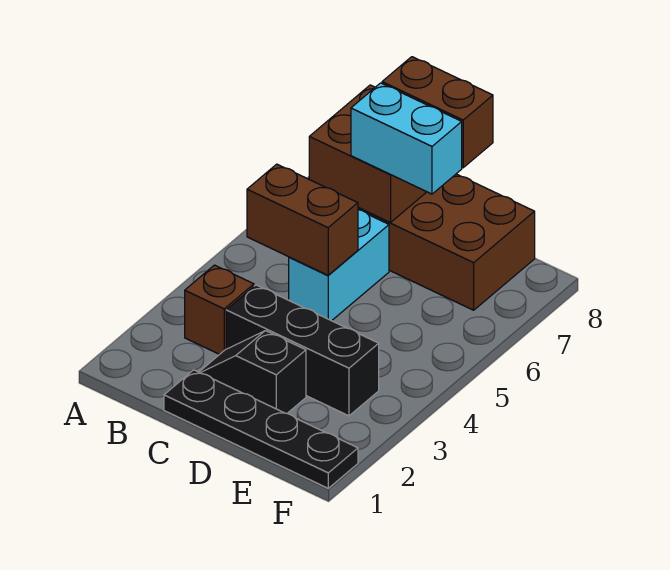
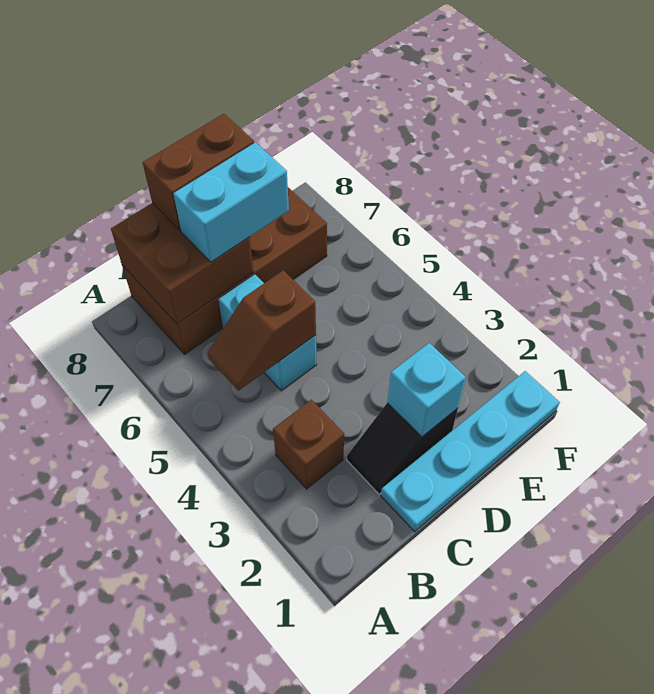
brown 1x2 brick [247,164,358,275] -> brown 1x2 slope [207,270,316,391]
black 1x4 plate [164,370,358,488] -> cyan 1x4 plate [381,371,560,532]
black 1x3 brick [226,285,379,416] -> none
none -> cyan 1x1 brick [387,343,466,437]

